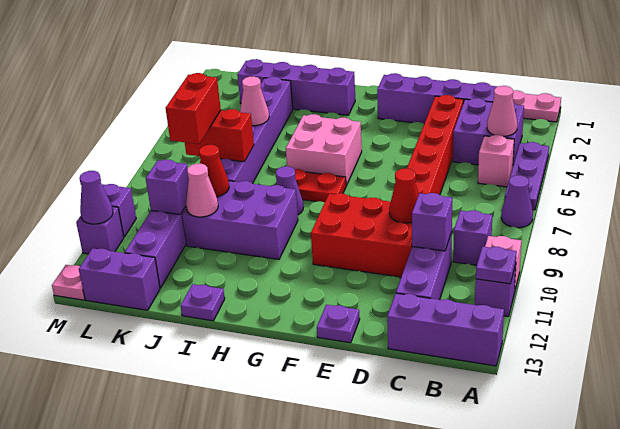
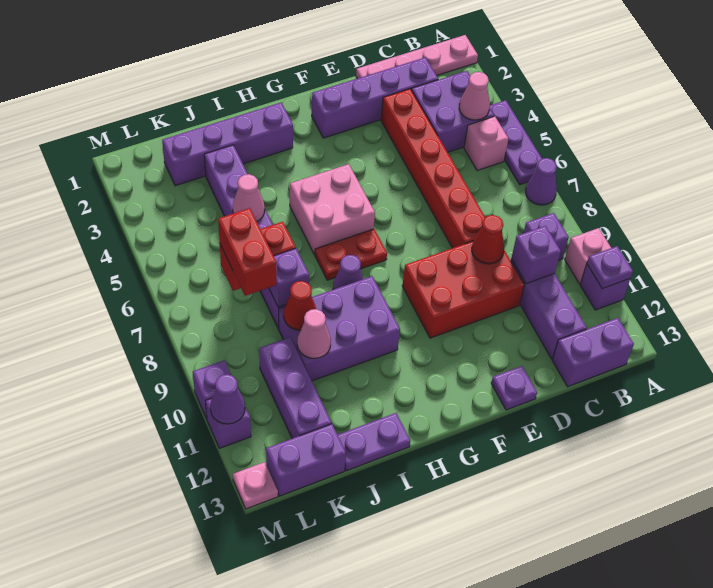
purple 1x3 brick [387,293,504,366] -> purple 1x2 brick [552,318,634,387]
purple 1x1 plate [181,284,225,321] -> purple 1x2 plate [338,413,410,471]
purple 1x1 brick [146,160,189,214] -> purple 1x1 brick moved to [269,248,309,307]

